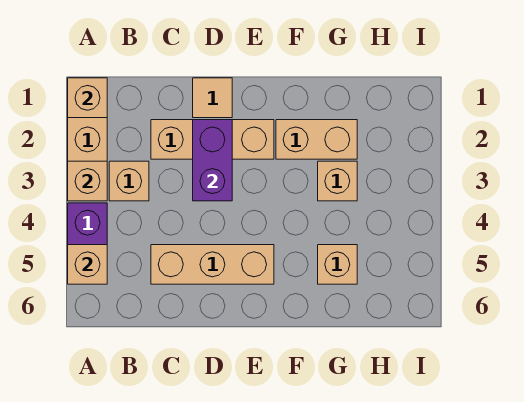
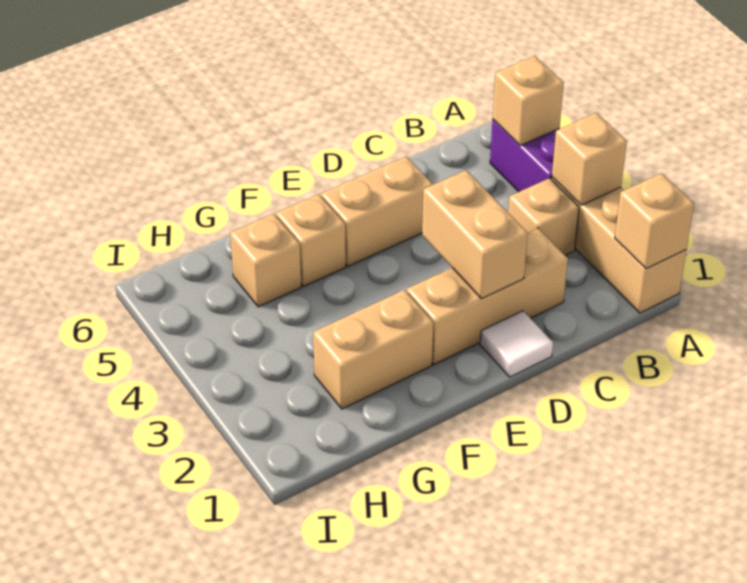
tan 1x3 brick [151,245,274,284] -> tan 1x2 brick [321,156,433,266]
tan 1x1 tile [193,78,232,118] -> white 1x1 tile [480,311,553,377]
purple 1x2 brick [193,120,232,201] -> tan 1x2 brick [422,170,528,299]
tan 1x1 brick [318,161,357,201] -> tan 1x1 brick moved to [276,194,346,286]

